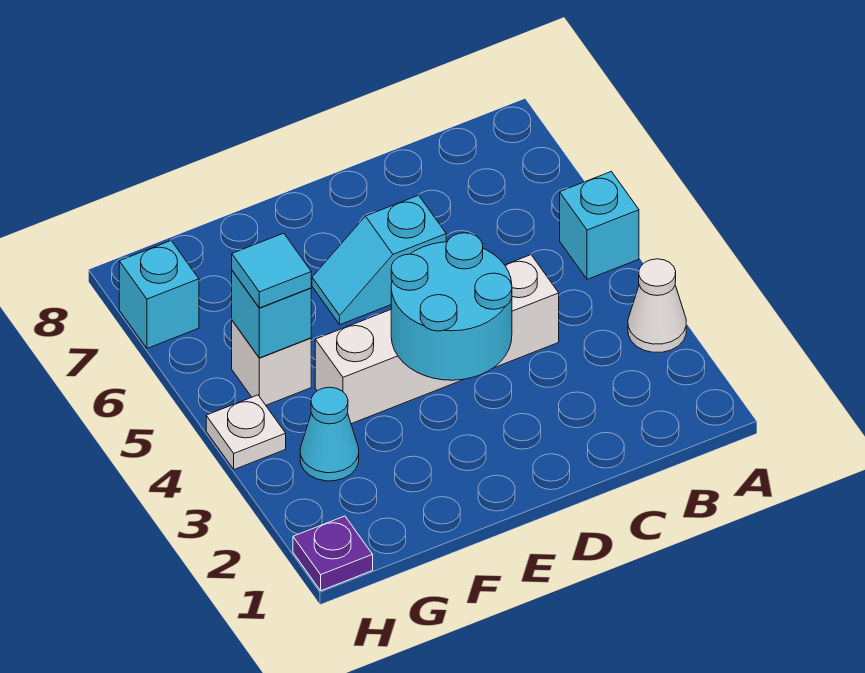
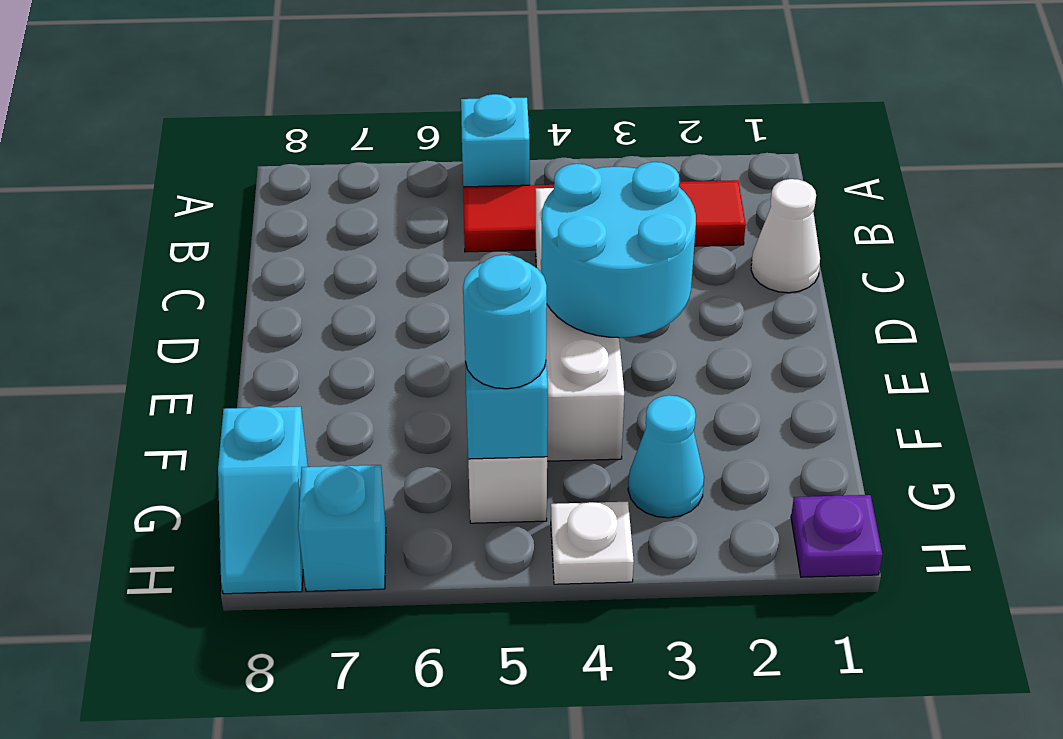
white 1x1 cone [628,259,686,352] -> white 1x1 cone moved to [751,179,820,293]
none -> red 1x4 tile [463,180,746,252]
cyan 1x2 slope [312,195,446,325] -> cyan 1x2 slope moved to [218,406,308,594]
cyan 1x1 tile [232,233,311,308] -> cyan 1x1 round brick [463,255,547,389]

